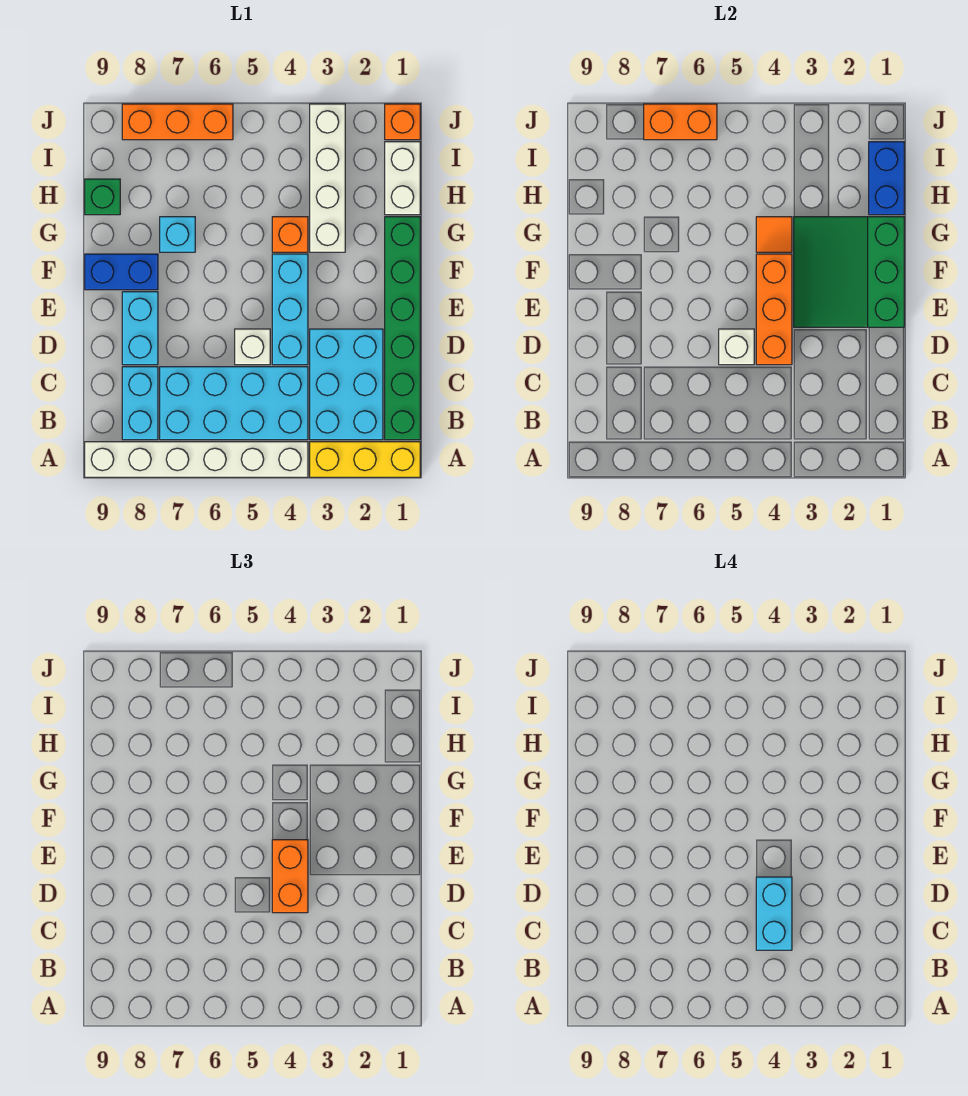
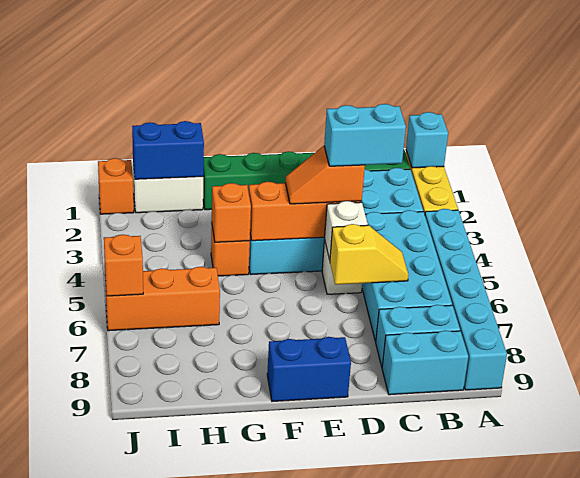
white 1x6 brick [85,442,308,477] -> cyan 1x6 brick [425,209,507,390]
none -> yellow 1x2 slope [330,224,408,285]
orange 1x2 brick [272,840,308,913] -> orange 1x2 slope [285,146,365,204]
cyan 1x2 brick [122,292,158,365] -> cyan 1x2 brick moved to [382,330,468,395]
green 3x3 slope [794,217,904,327] -> none
blue 1x2 brick [85,254,158,290] -> blue 1x2 brick turned to [267,337,351,401]
white 1x4 brick [310,104,345,252] -> none
orange 1x1 tile [756,217,792,252] -> orange 1x1 brick [212,183,251,242]
cyan 1x1 brick [160,217,195,252] -> cyan 1x1 brick moved to [406,112,448,168]
green 1x1 brick [85,179,120,215] -> none
orange 1x3 brick [122,104,233,140] -> orange 1x3 brick turned to [105,267,220,331]
orange 1x2 brick [644,104,717,140] -> orange 1x1 brick [104,235,143,296]

